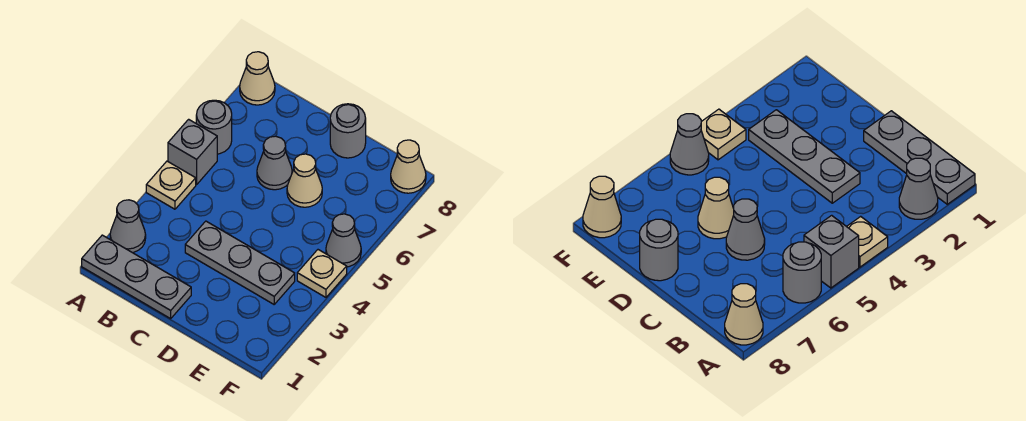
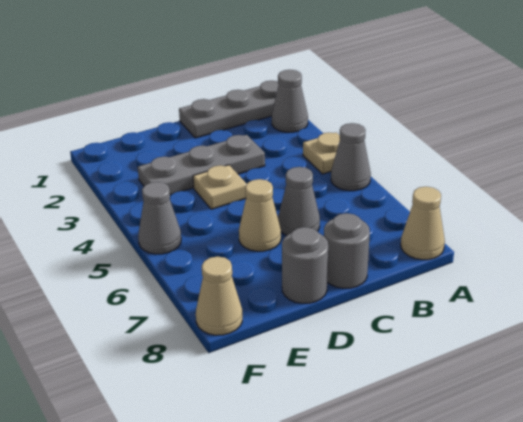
grey 1x1 brick [168,119,217,185] -> grey 1x1 cone [331,123,371,191]
grey 1x1 round brick [196,100,232,154] -> grey 1x1 round brick moved to [324,213,370,288]
tan 1x1 plate [297,250,347,297] -> tan 1x1 plate moved to [193,165,247,209]

